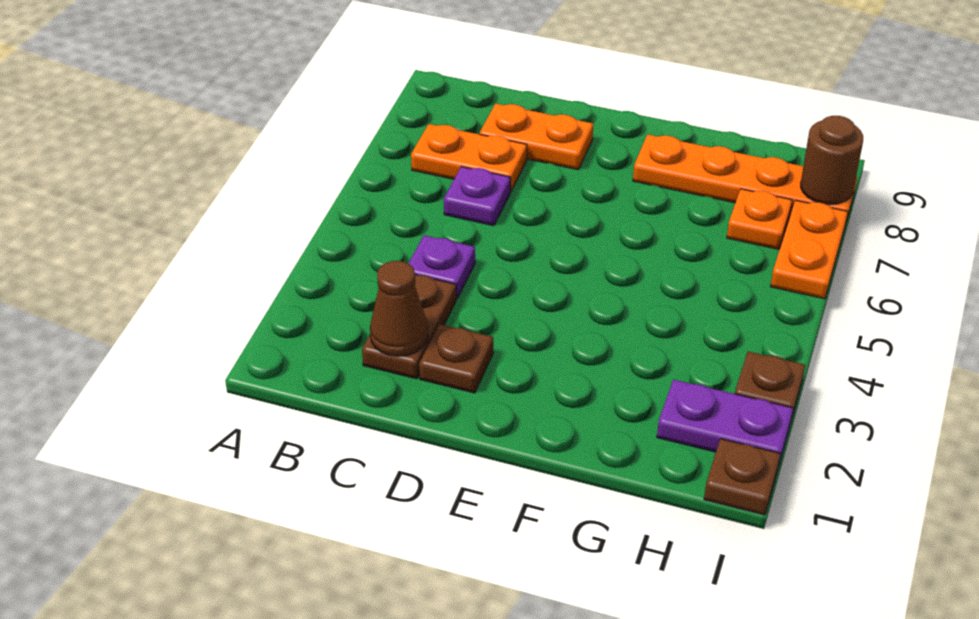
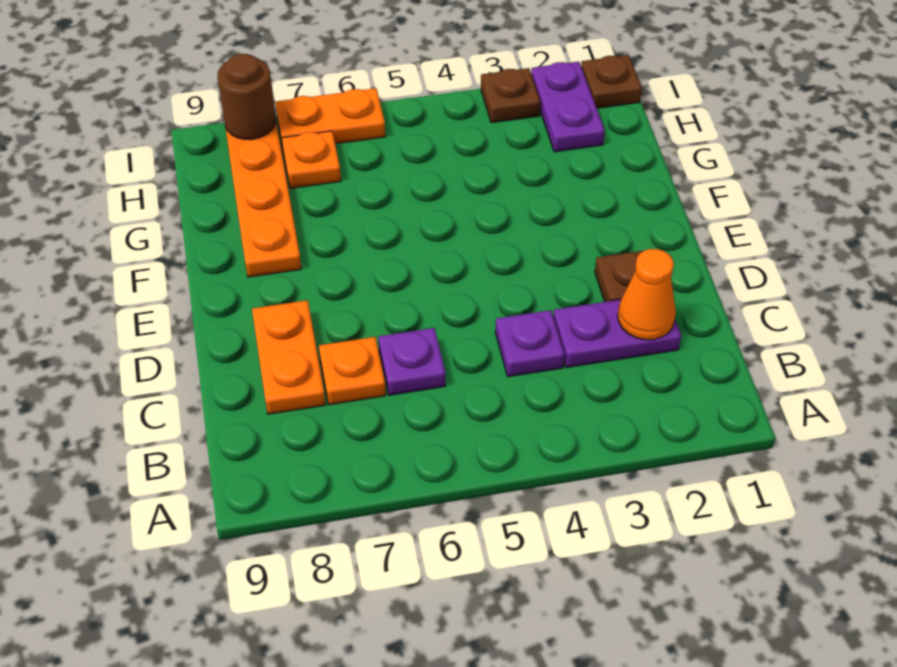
orange 1x2 plate [411,124,527,192] -> orange 1x1 plate [319,337,386,405]
brown 1x2 plate [362,275,456,379] -> purple 1x2 plate [553,300,681,368]
brown 1x1 cone [370,261,428,356] -> orange 1x1 cone [618,249,676,340]

